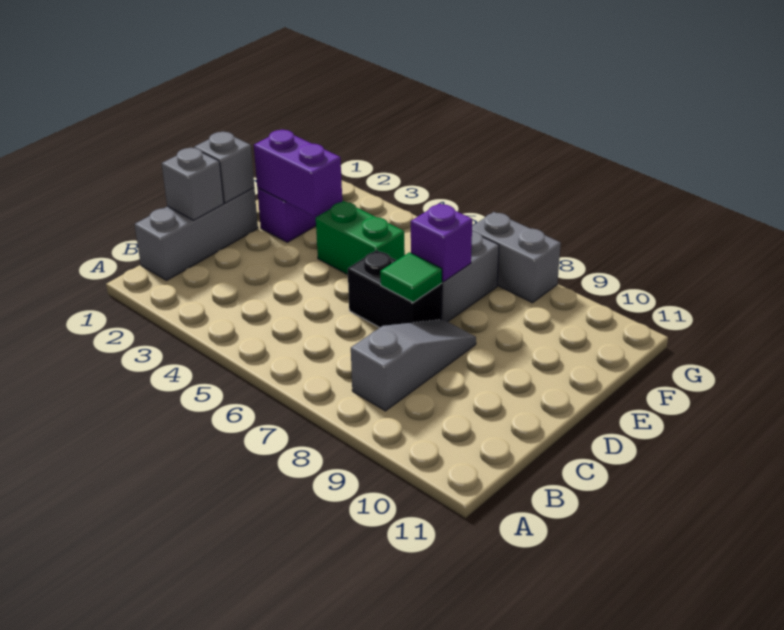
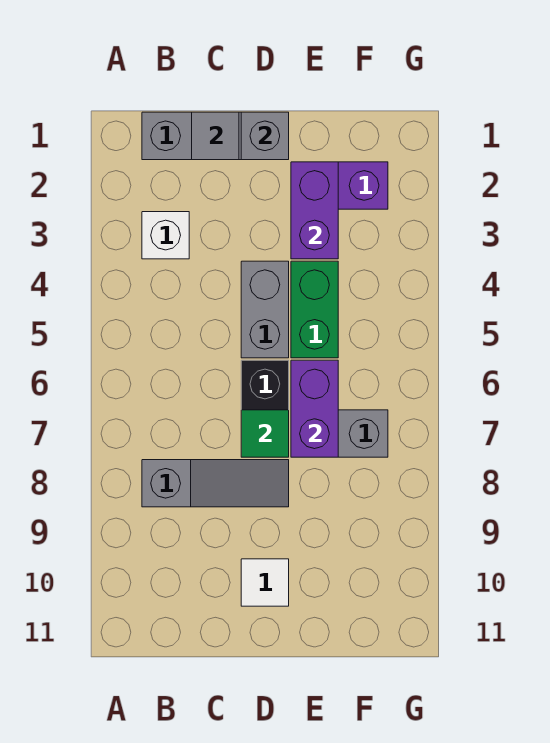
none -> white 1x1 brick [142,212,189,259]
grey 1x1 brick [162,148,224,220] -> grey 1x1 tile [192,112,239,160]
none -> white 1x1 tile [241,559,289,606]
purple 1x1 brick [411,203,472,282] -> purple 1x2 brick [291,360,338,457]
grey 1x2 brick [472,212,561,303] -> grey 1x2 brick moved to [241,261,289,358]

